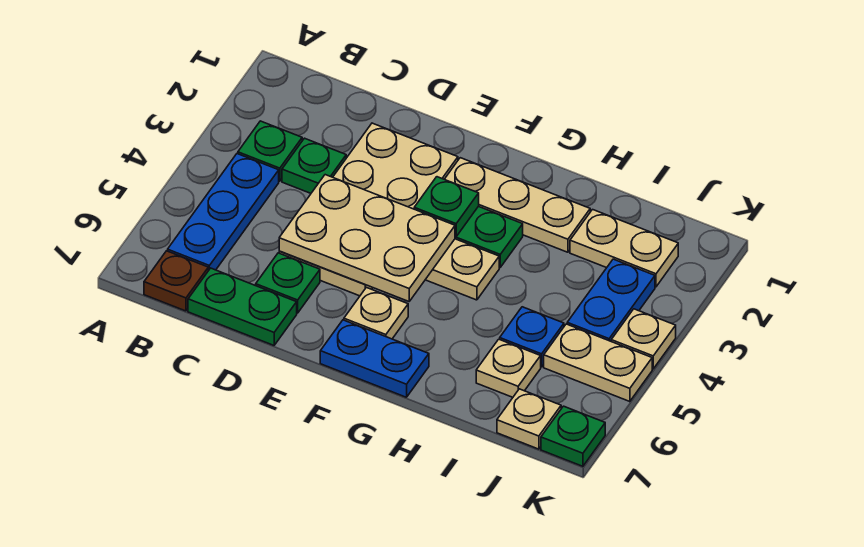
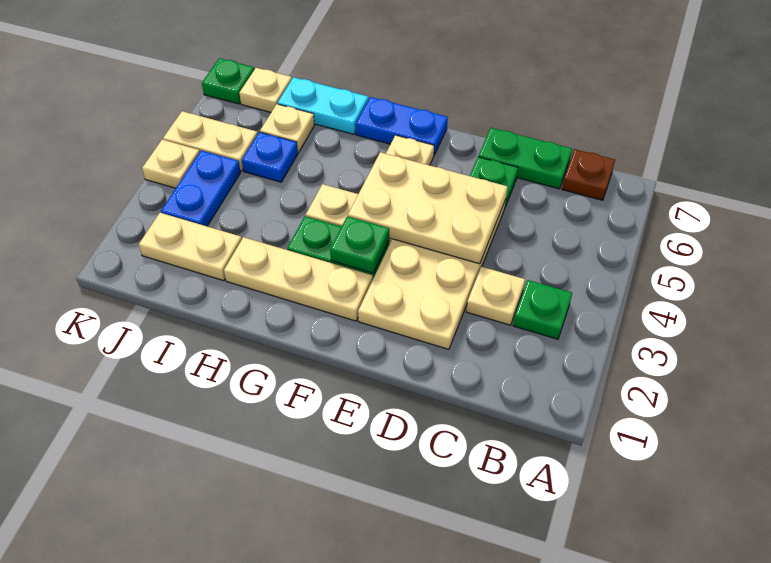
blue 1x3 plate [168,154,279,271] -> none
green 1x1 plate [282,138,346,193] -> tan 1x1 plate [466,267,525,325]
none -> cyan 1x2 plate [278,77,368,134]

